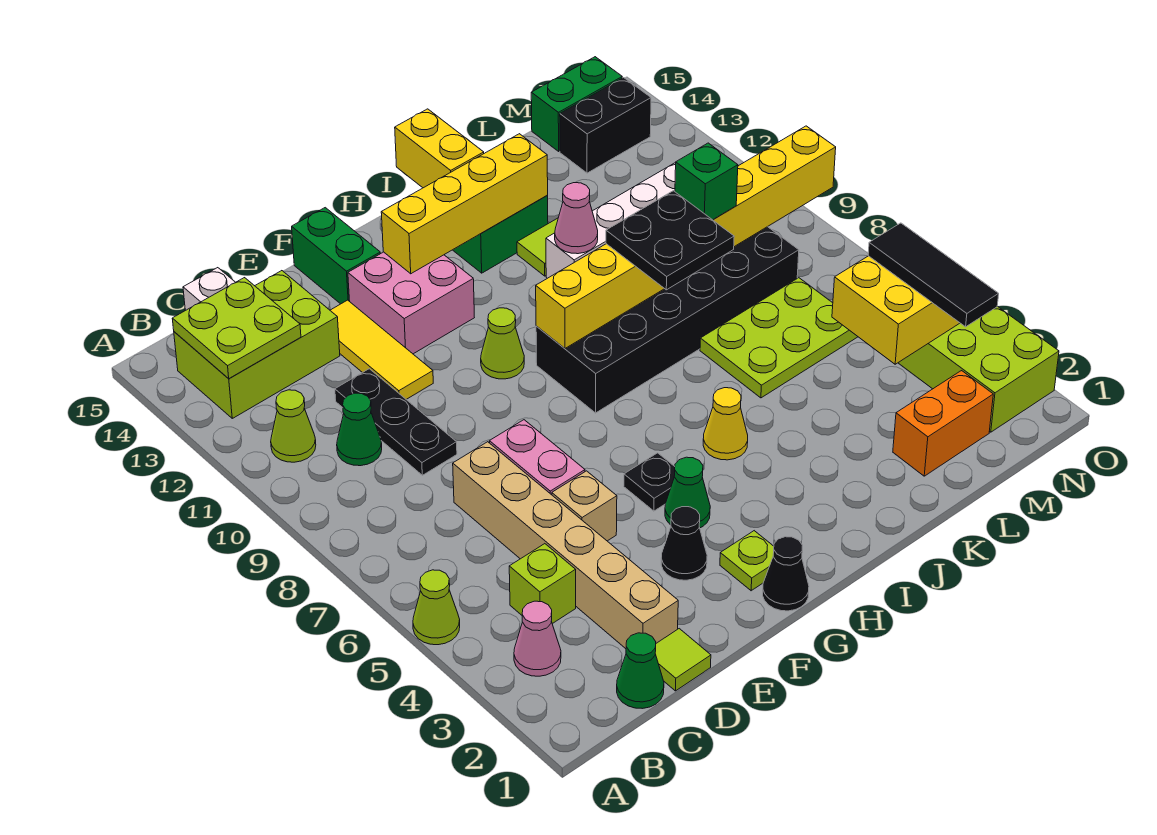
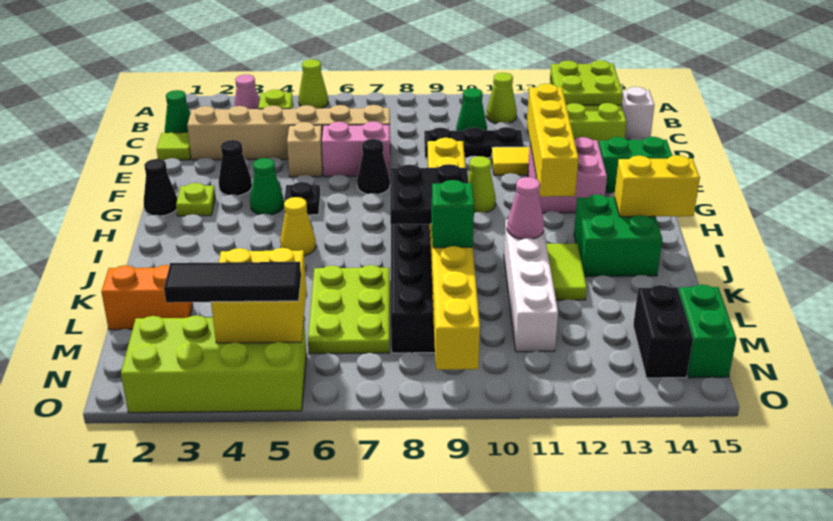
none -> black 1x1 cone [357,139,390,194]
yellow 1x4 brick [381,134,548,274] -> yellow 1x4 brick moved to [527,84,579,197]
orange 1x2 brick [893,371,993,476] -> orange 1x2 brick turned to [101,265,193,330]

